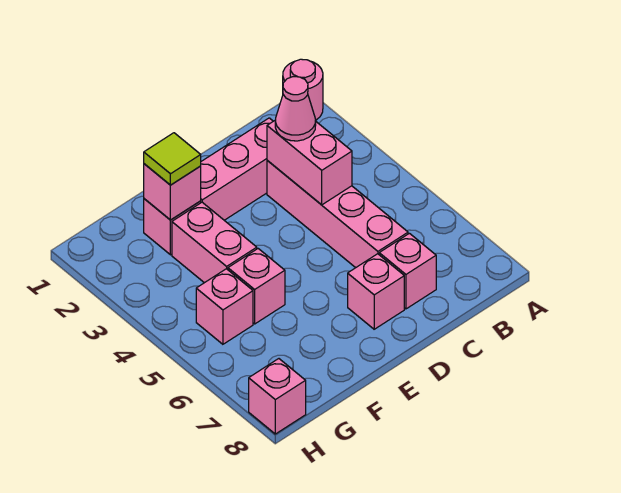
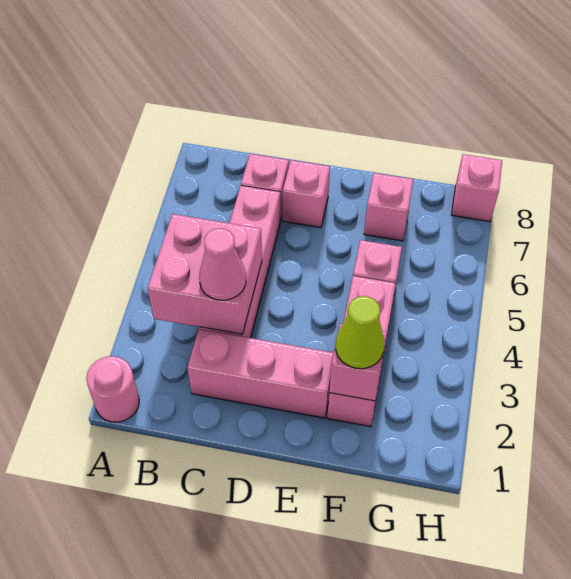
pink 1x2 brick [267,120,352,205] -> pink 2x2 brick [148,214,262,334]
lime 1x1 tile [144,133,201,185] -> lime 1x1 cone [336,296,385,369]
pink 1x1 brick [196,269,253,344] -> pink 1x1 brick moved to [364,173,414,241]

